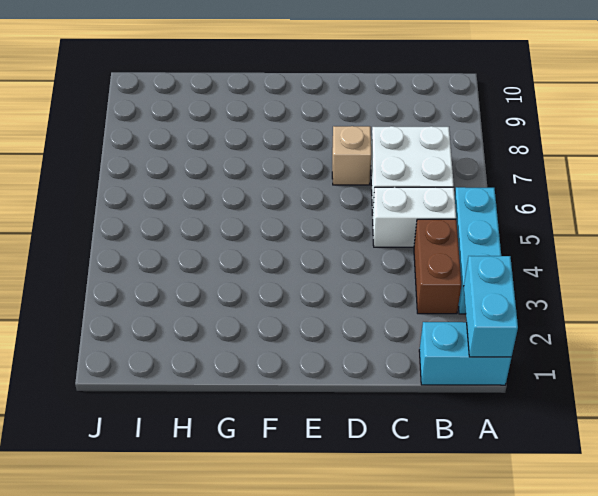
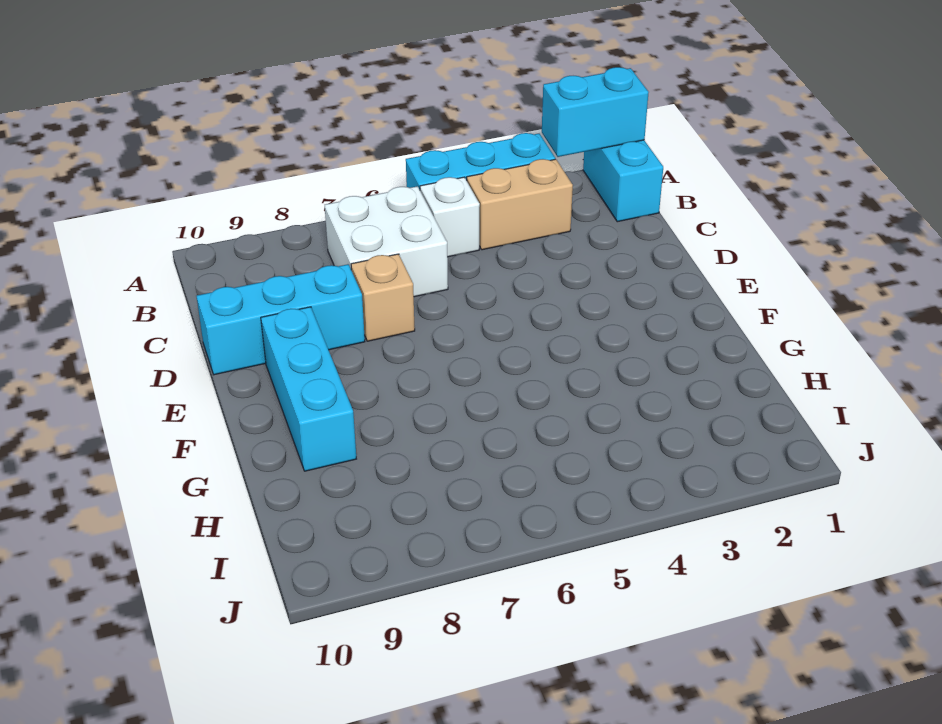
brown 1x2 brick [414,219,461,314] -> tan 1x2 brick [467,159,573,250]
white 1x2 brick [373,187,456,247] -> white 1x1 brick [420,177,480,257]
none -> cyan 1x3 brick [197,264,365,375]
none -> cyan 1x3 brick [261,307,356,471]

